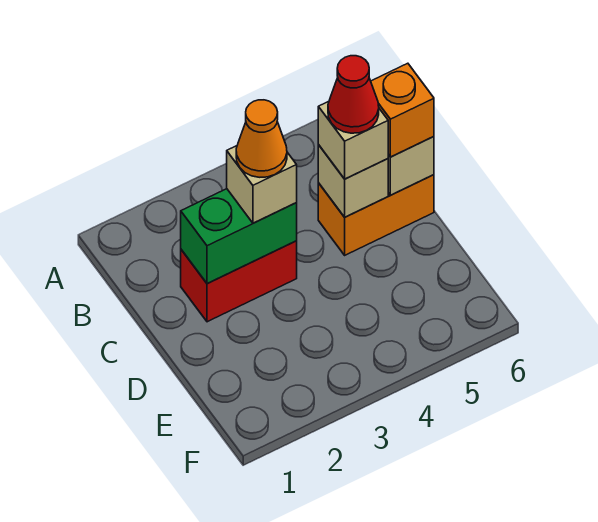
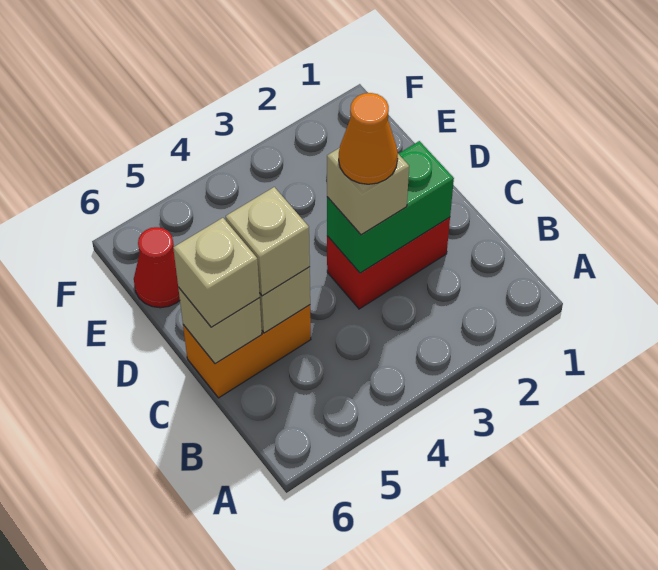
red 1x1 cone [328,56,379,133] -> red 1x1 cone moved to [134,227,180,308]
orange 1x1 brick [371,63,434,157] -> tan 1x1 brick [173,218,260,327]

